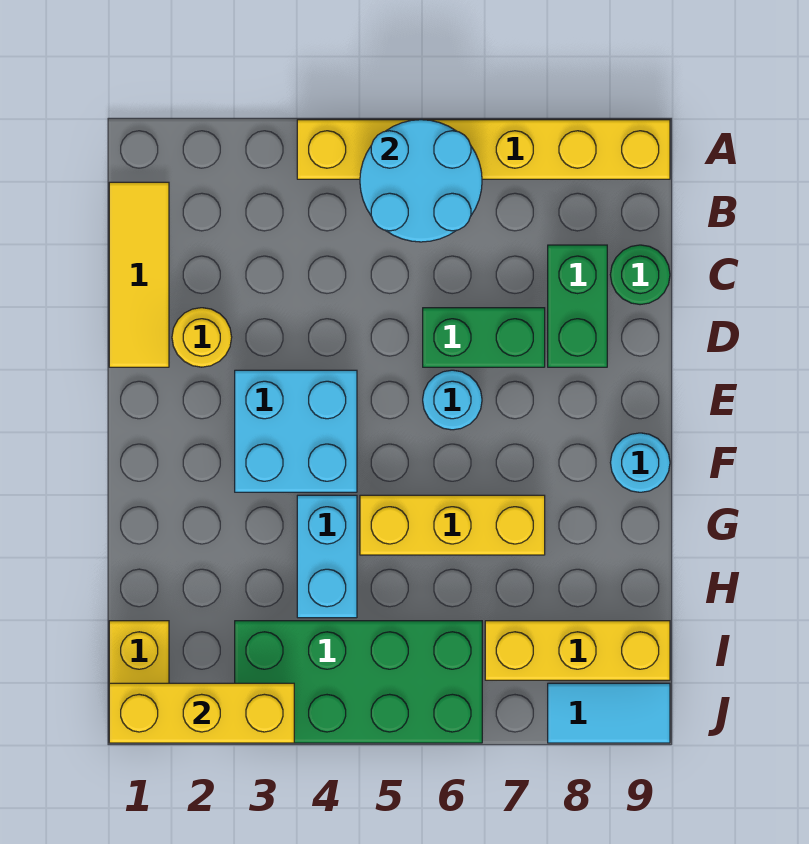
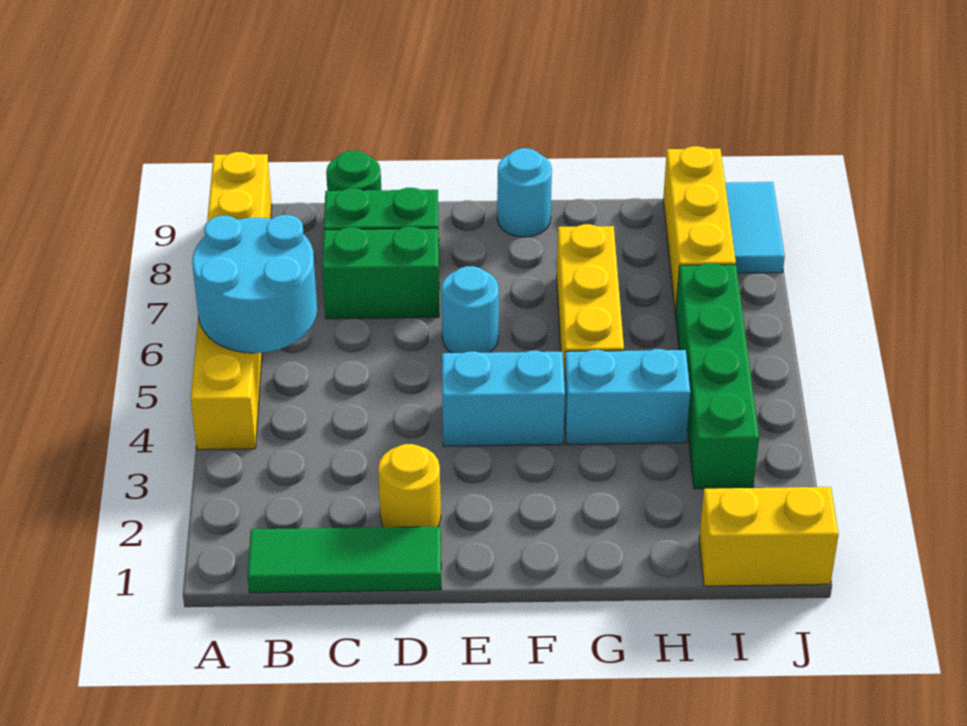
yellow 1x3 tile [109,182,169,367] -> green 1x3 tile [248,527,441,593]
green 1x2 brick [423,308,545,367] -> green 1x2 brick turned to [322,227,439,319]
cyan 2x2 brick [235,370,357,492] -> cyan 1x2 brick [442,351,565,446]
green 2x4 brick [235,621,482,743] -> green 1x4 brick [676,263,759,489]
yellow 1x3 brick [109,683,294,743] -> none

